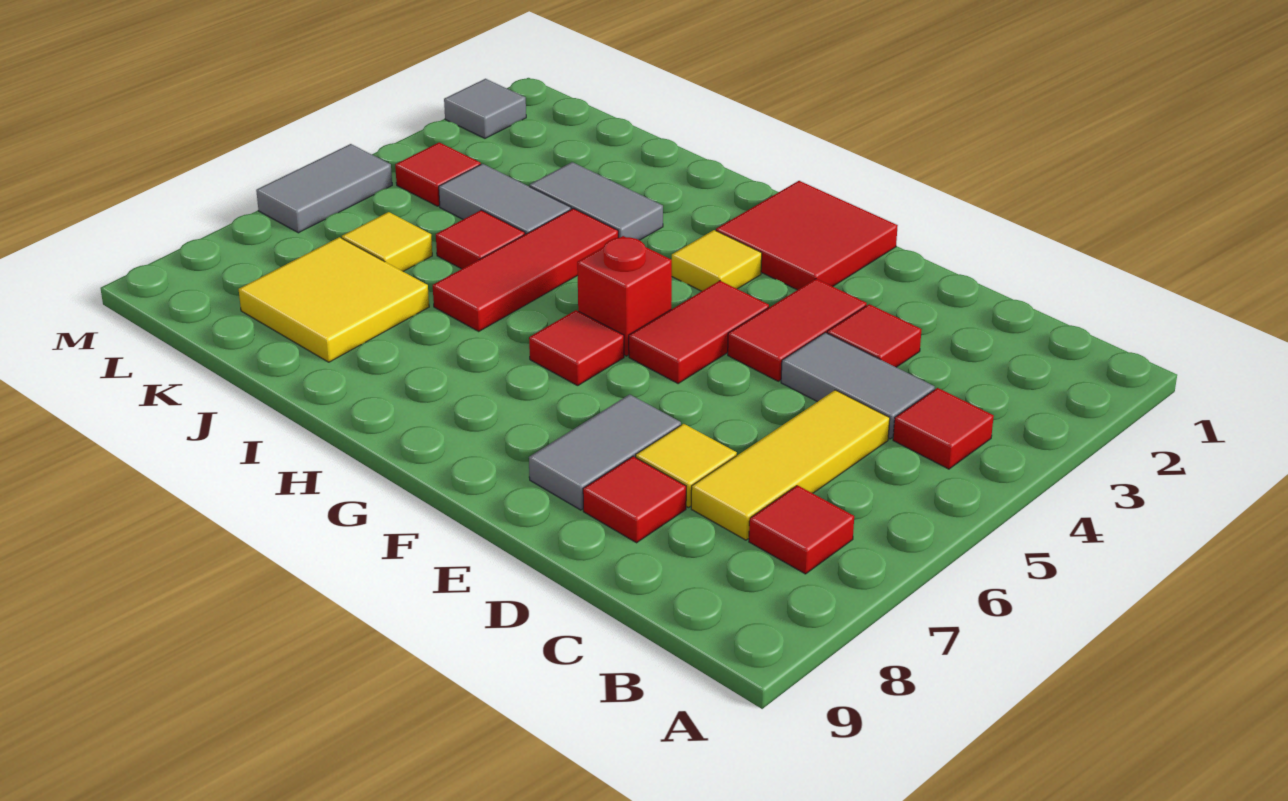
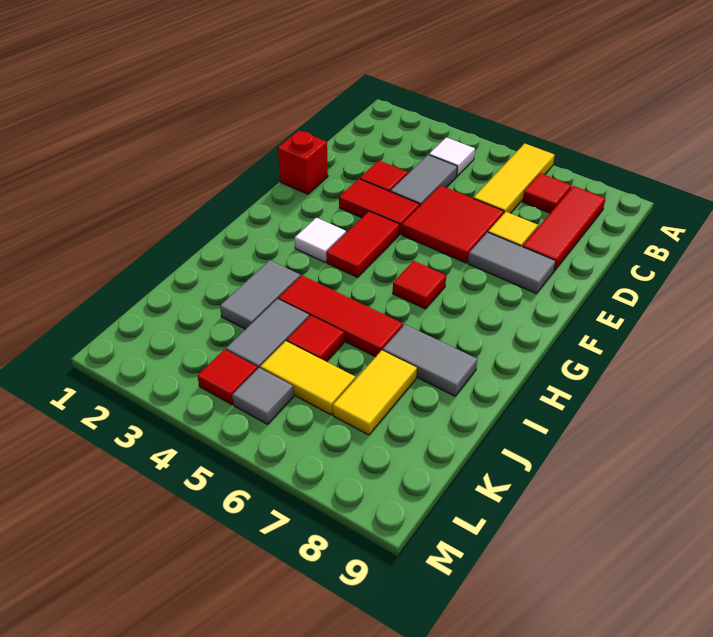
red 1x1 tile [893,388,994,469] -> white 1x1 tile [429,137,475,176]
yellow 1x3 tile [691,390,890,540] -> yellow 1x3 tile turned to [473,143,555,213]
red 1x1 tile [583,456,686,543] -> red 1x3 tile [523,186,606,271]
red 2x2 tile [716,181,898,290] -> red 2x2 tile moved to [402,185,504,263]
red 1x2 tile [629,281,769,383] -> red 1x2 tile turned to [326,211,400,277]
yellow 1x1 tile [672,230,762,291] -> white 1x1 tile [295,218,346,262]
red 1x1 brick [577,236,672,356] -> red 1x1 brick moved to [278,131,328,194]
yellow 2x2 tile [239,237,429,362] -> yellow 1x2 tile [333,350,417,435]
yellow 1x1 tile [342,212,432,272] -> yellow 1x2 tile [260,341,355,415]
grey 1x1 tile [444,79,526,138] -> grey 1x1 tile moved to [232,368,294,424]
grey 1x2 tile [256,144,392,233] -> grey 1x2 tile moved to [383,325,477,396]

